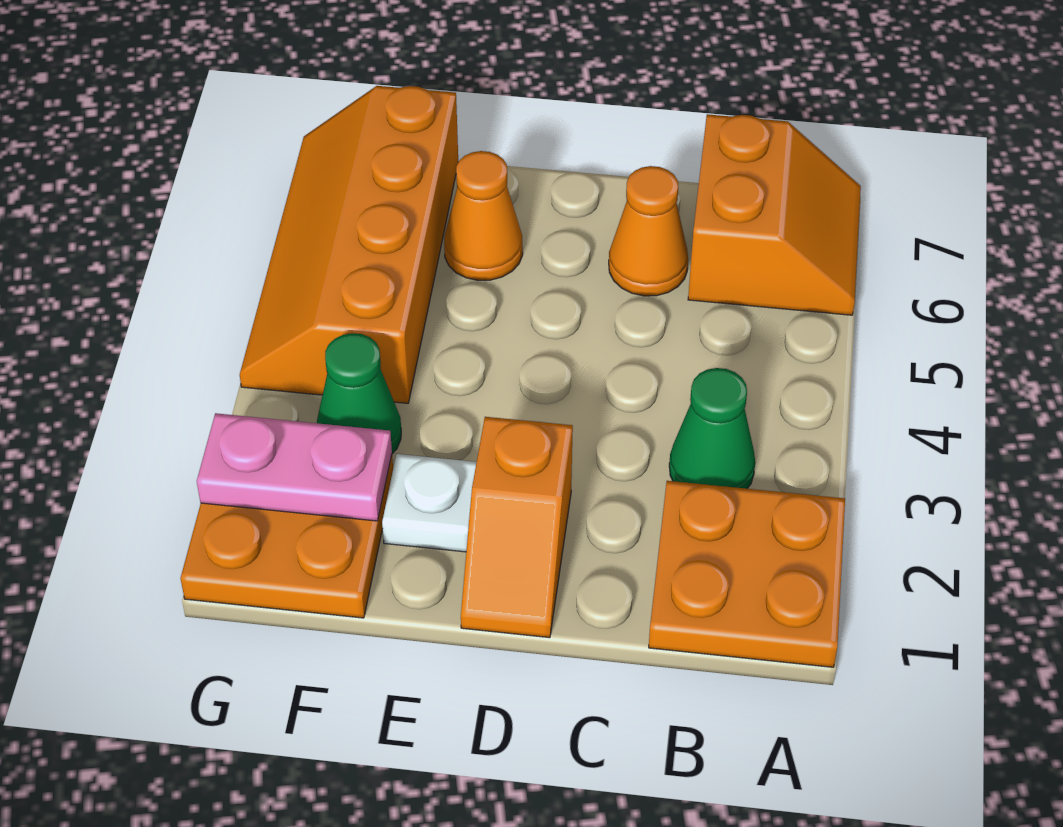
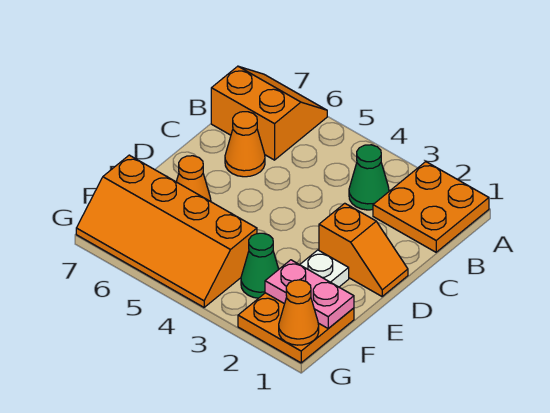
pink 1x2 plate [197,413,392,521] -> pink 1x2 plate turned to [265,260,354,328]
none -> orange 1x1 cone [279,280,319,345]

